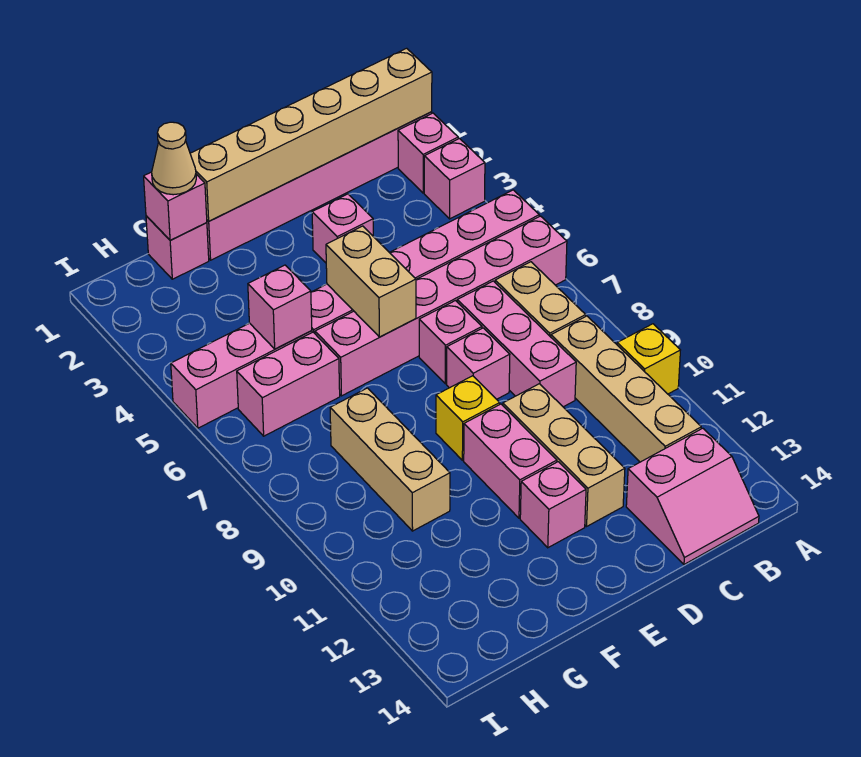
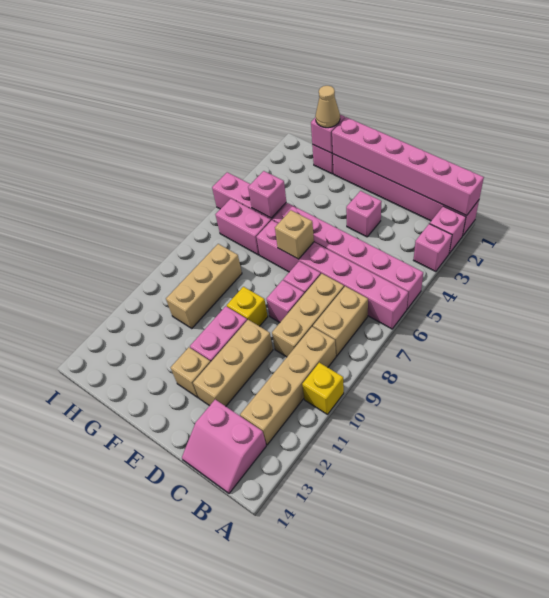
tan 1x6 brick [190,48,432,221] -> pink 1x6 brick [332,117,484,216]
pink 1x3 brick [457,281,576,407] -> tan 1x3 brick [272,274,344,357]
tan 1x2 brick [326,226,416,337] -> tan 1x1 brick [275,210,314,259]
pink 1x1 brick [520,462,586,548] -> tan 1x1 brick [171,347,210,398]

